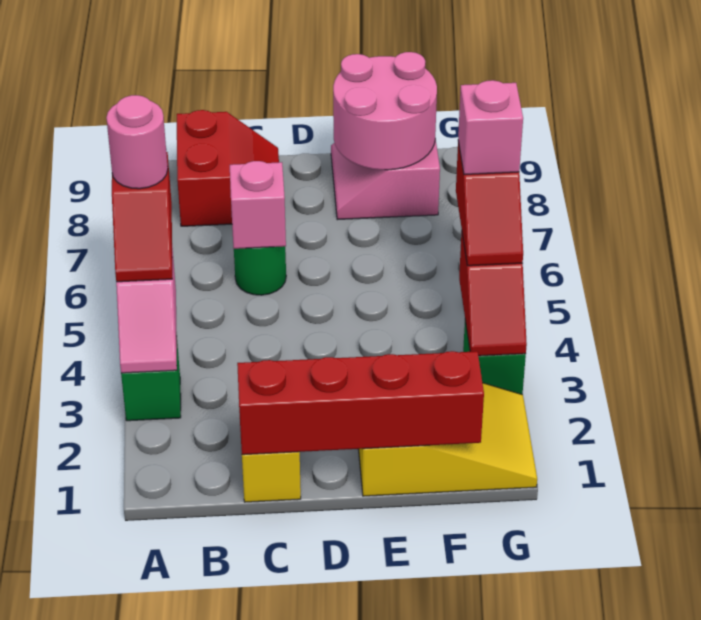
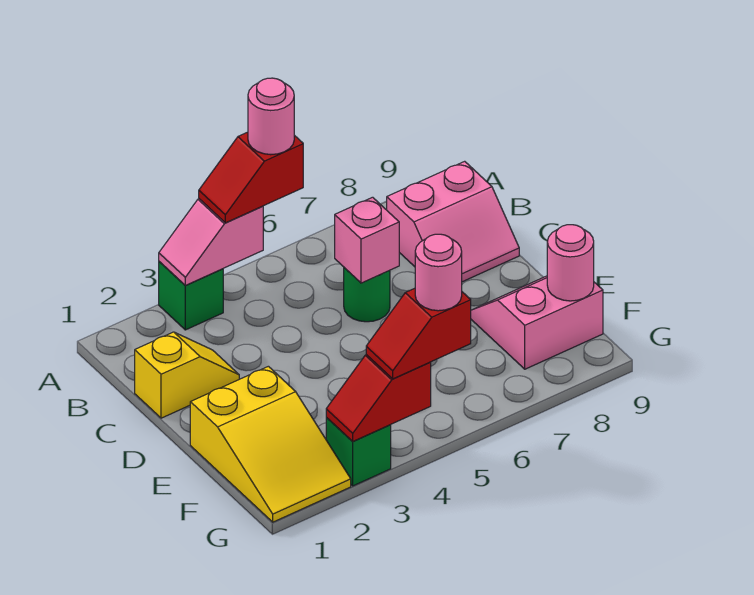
red 2x2 slope [177,110,279,226] -> pink 2x2 slope [387,161,519,282]
red 1x4 brick [237,351,484,455] -> none
pink 2x2 round brick [333,52,437,170] -> pink 1x1 round brick [547,225,594,301]
pink 1x1 brick [458,80,523,174] -> pink 1x1 round brick [415,234,462,311]

